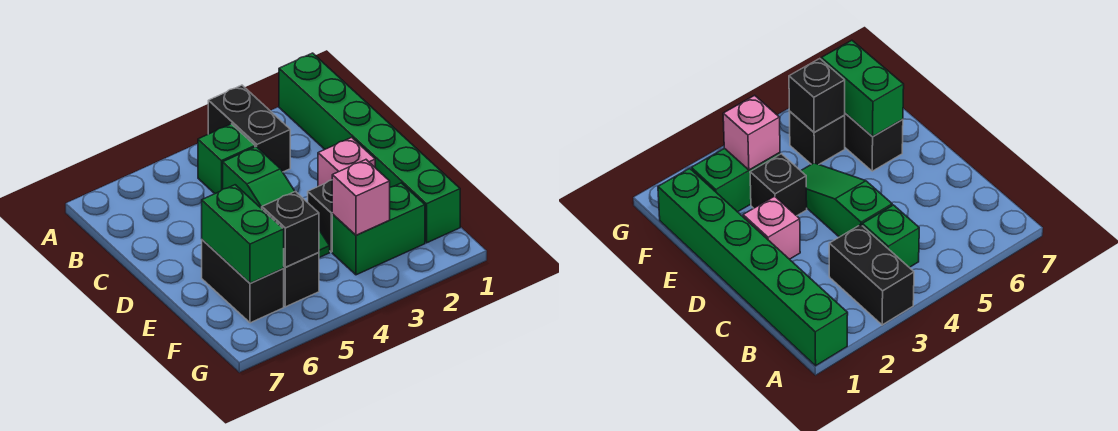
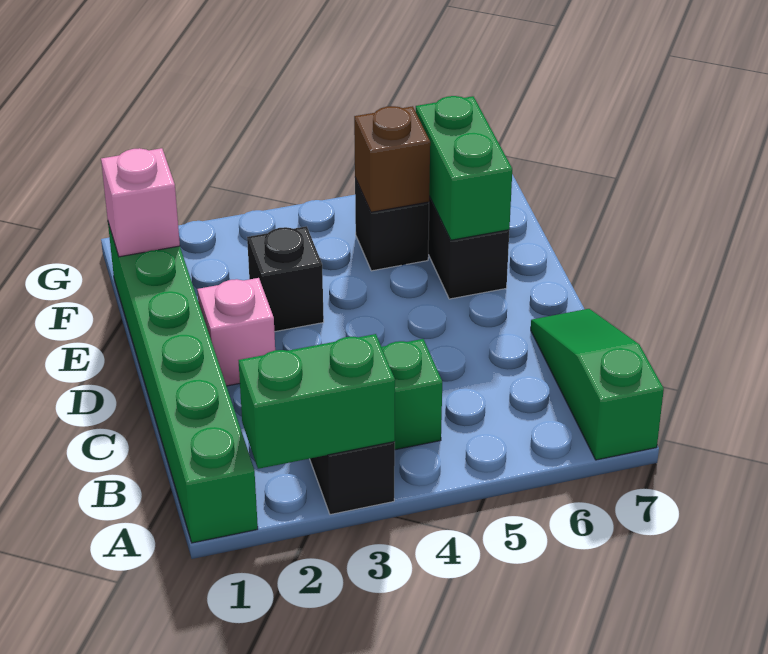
green 1x3 slope [223,147,330,258] -> green 1x3 slope moved to [531,309,664,460]
green 1x2 brick [332,183,425,275] -> green 1x2 brick moved to [239,334,395,469]
pink 1x1 brick [332,160,390,235] -> pink 1x1 brick moved to [101,148,180,257]
black 1x1 brick [262,191,319,267] -> brown 1x1 brick [354,106,430,212]

